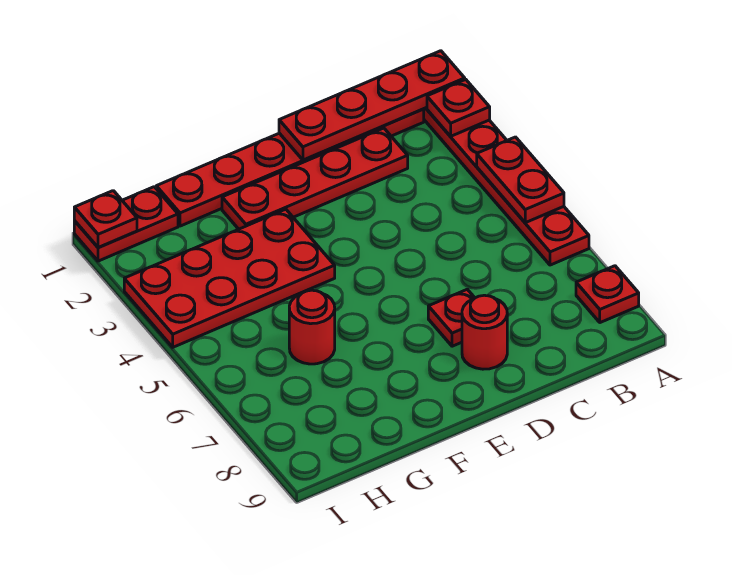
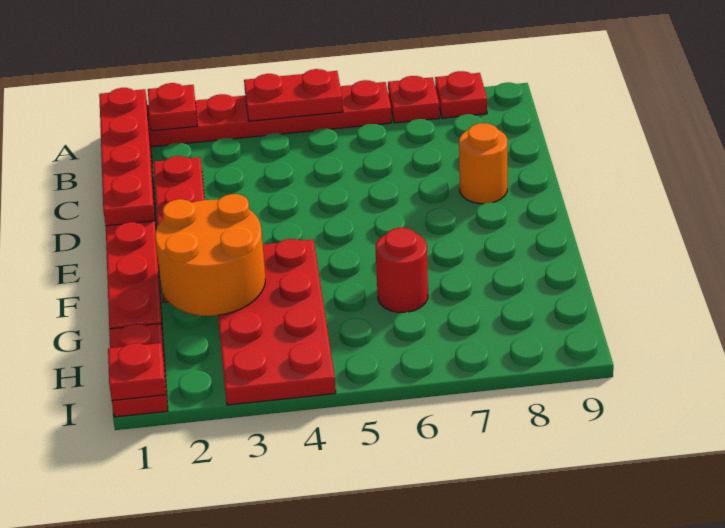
red 1x1 plate [428,289,475,346] -> red 1x1 plate moved to [388,76,440,123]
red 1x1 round brick [462,295,507,369] -> orange 1x1 round brick [459,123,507,204]
none -> orange 2x2 round brick [155,194,265,316]

